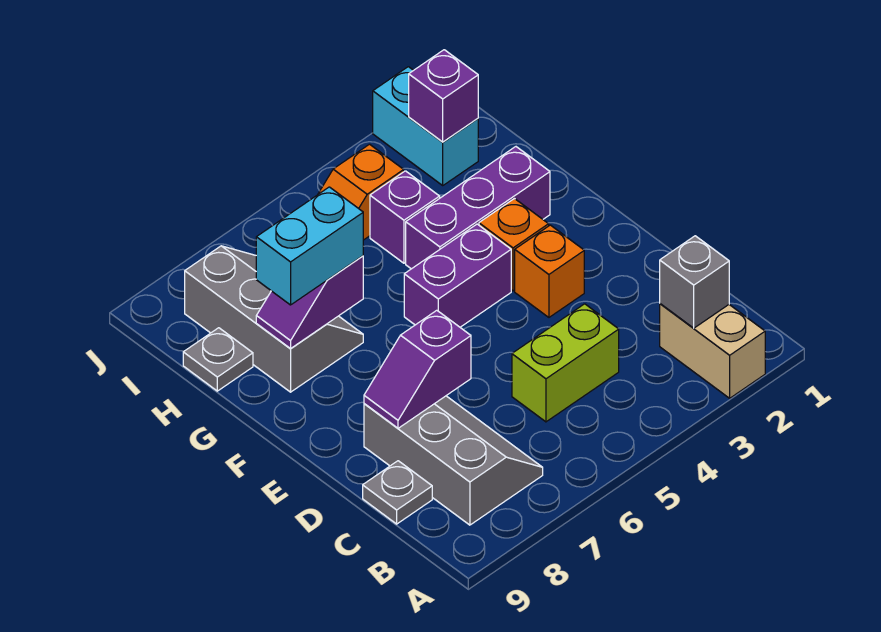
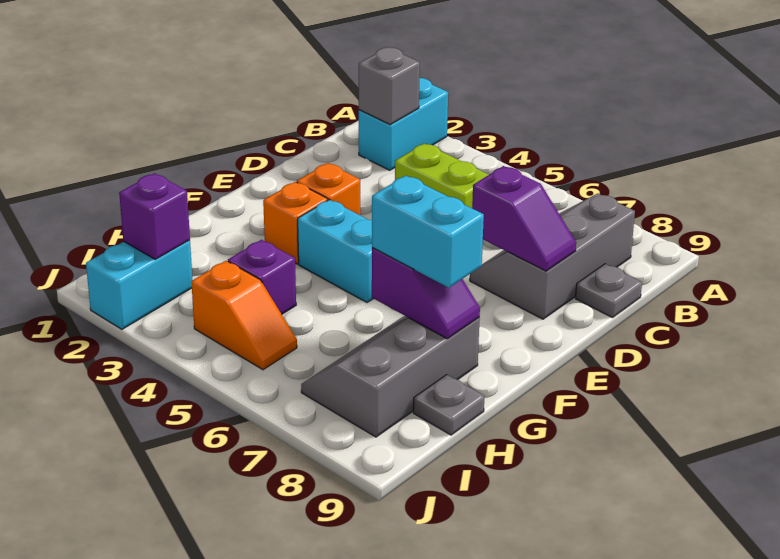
tan 1x2 brick [660,304,765,398] -> cyan 1x2 brick [359,78,448,170]
purple 1x2 brick [404,224,511,327] -> cyan 1x2 brick [298,199,373,303]
purple 1x3 brick [406,147,550,269] -> none

